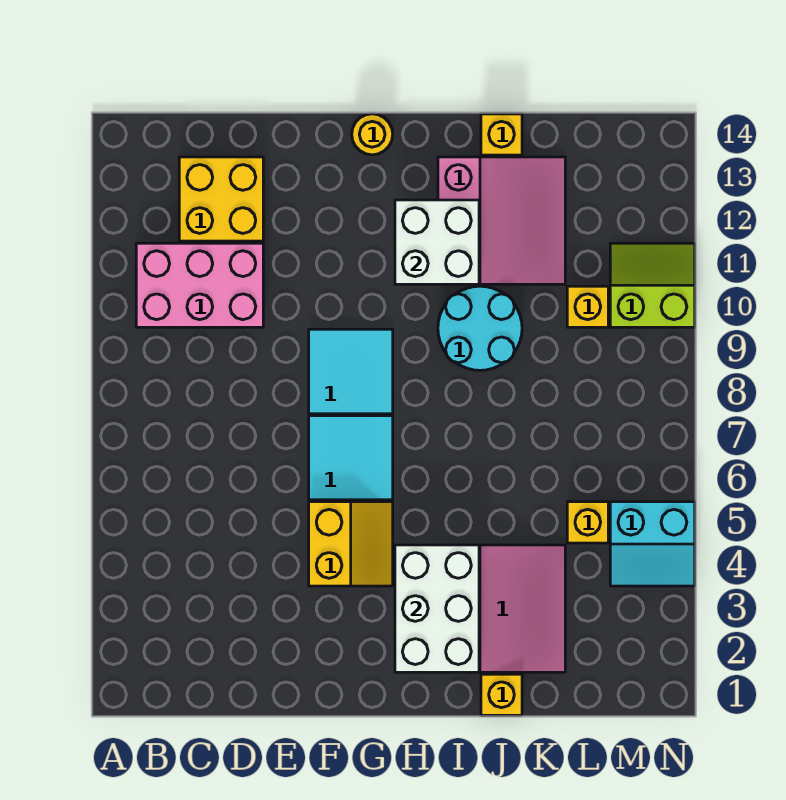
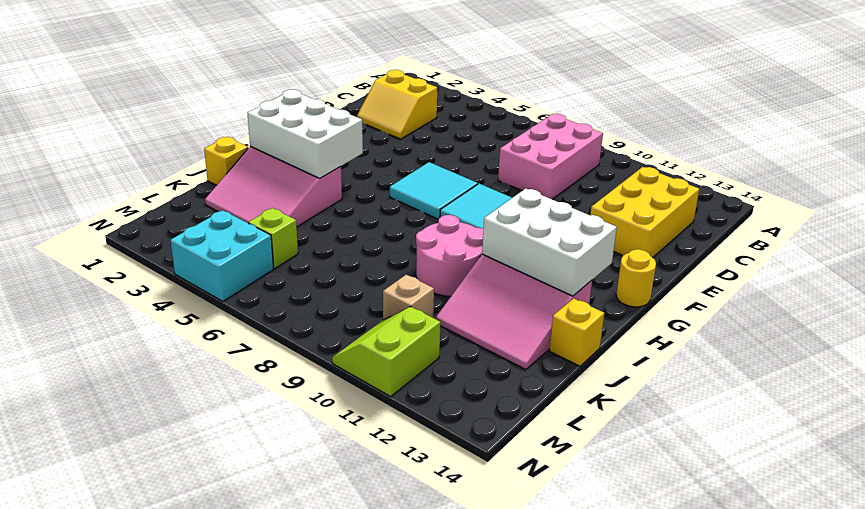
pink 2x3 brick [136,243,263,327] -> pink 2x3 brick moved to [498,114,603,199]
yellow 2x2 brick [179,157,263,241] -> yellow 2x3 brick [590,167,699,258]
yellow 2x2 slope [309,502,393,586] -> yellow 2x2 slope moved to [357,70,437,139]
white 2x2 brick [395,200,479,284] -> white 2x3 brick [482,189,617,296]
cyan 2x2 round brick [438,286,522,370] -> pink 2x2 round brick [416,215,483,296]
yellow 1x1 brick [567,502,608,543] -> lime 1x1 brick [248,208,298,268]
yellow 1x1 brick [567,286,608,327] -> tan 1x1 brick [383,275,434,320]
cyan 2x2 slope [610,502,695,586] -> cyan 2x2 brick [170,210,274,301]
lime 2x2 slope [610,243,695,327] -> lime 2x2 slope turned to [332,307,441,397]

